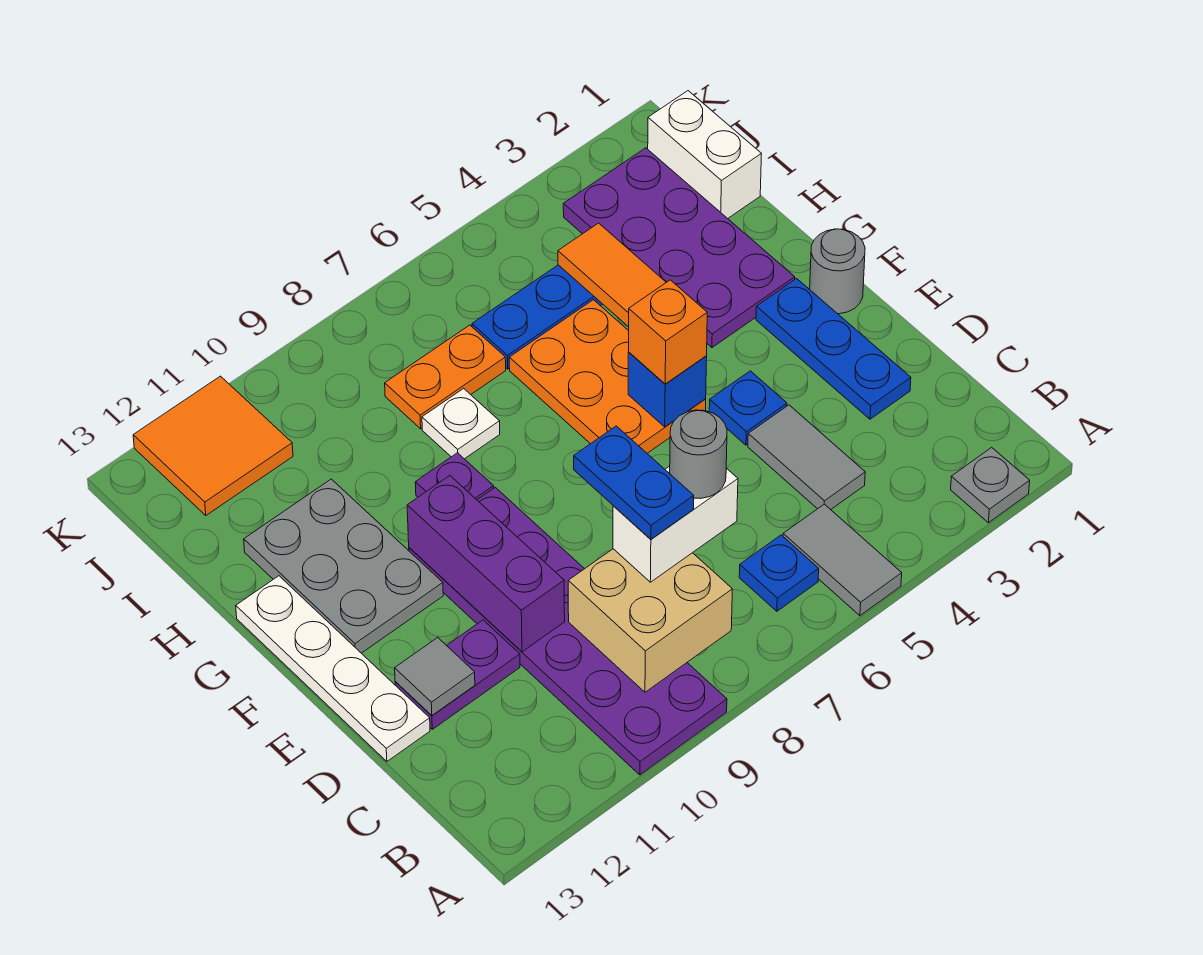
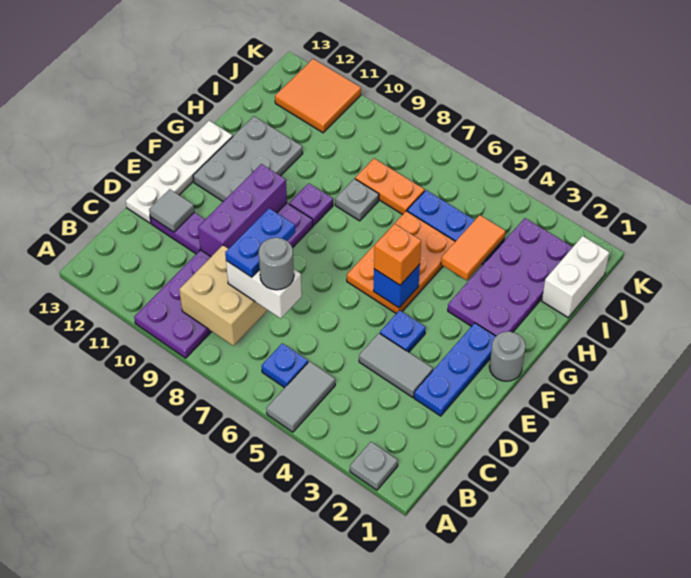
grey 1x2 tile [748,405,865,510] -> grey 1x2 tile turned to [359,333,433,397]
white 1x1 plate [422,388,500,459] -> grey 1x1 plate [335,179,379,221]

